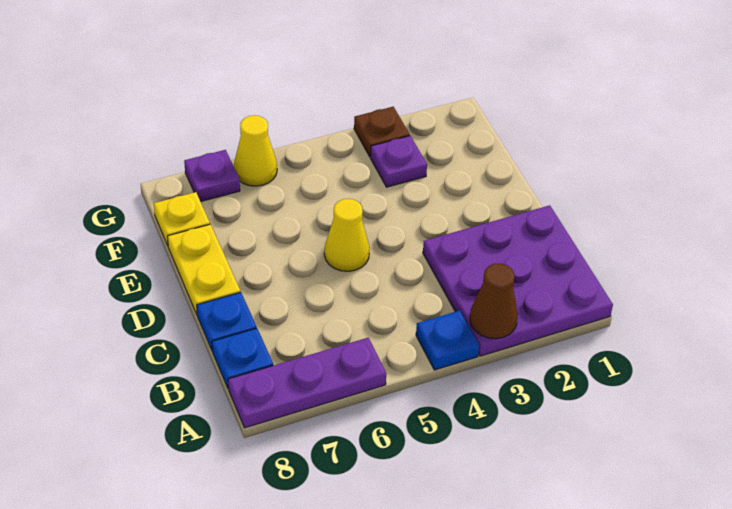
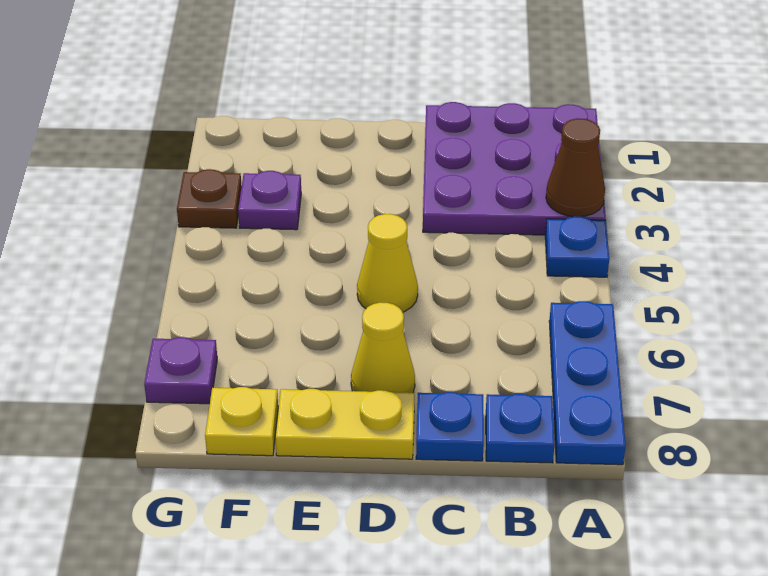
purple 1x3 plate [228,338,386,428] -> blue 1x3 plate [549,301,626,465]
yellow 1x1 cone [234,115,277,186] -> yellow 1x1 cone moved to [351,302,415,393]

